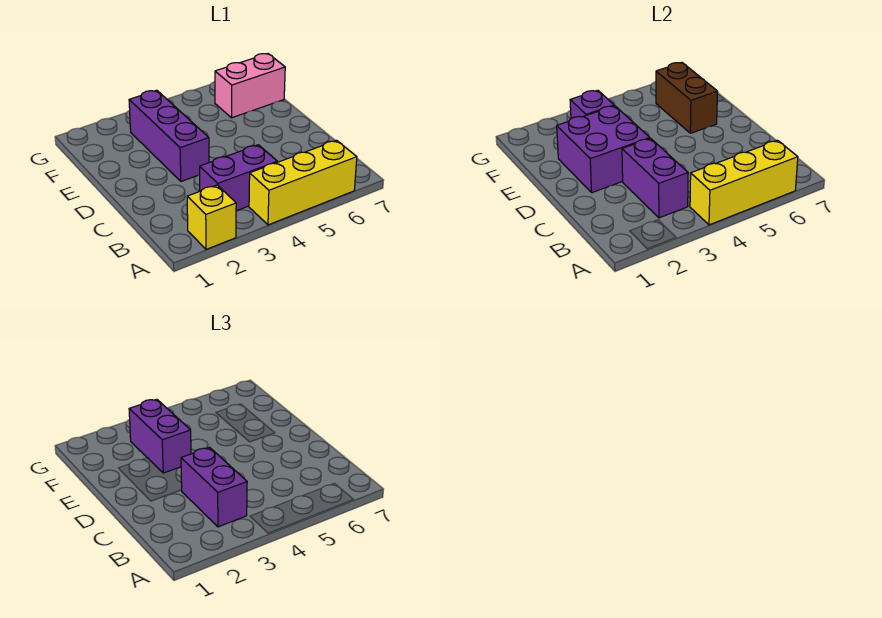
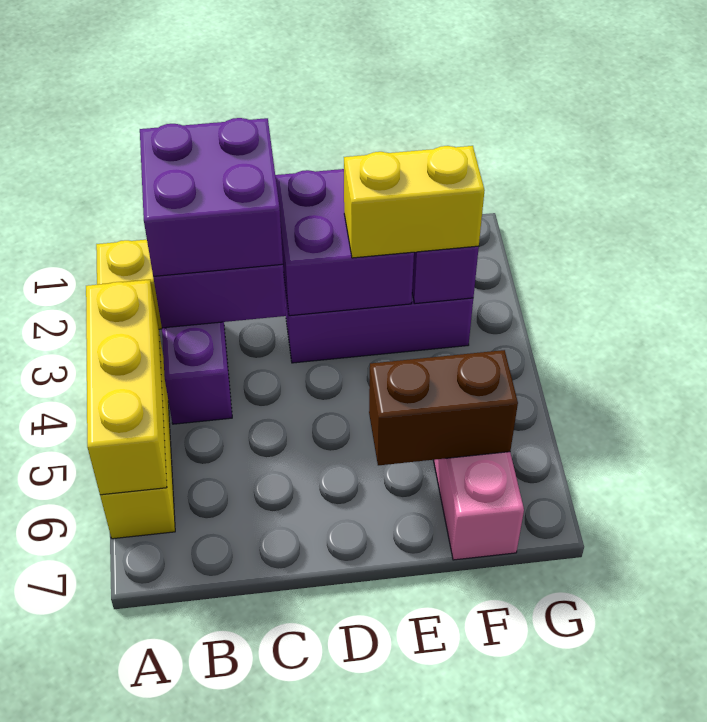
purple 1x2 brick [181,447,247,527] -> purple 2x2 brick [140,118,283,276]
purple 1x2 brick [129,399,191,473] -> yellow 1x2 brick [344,146,485,258]

